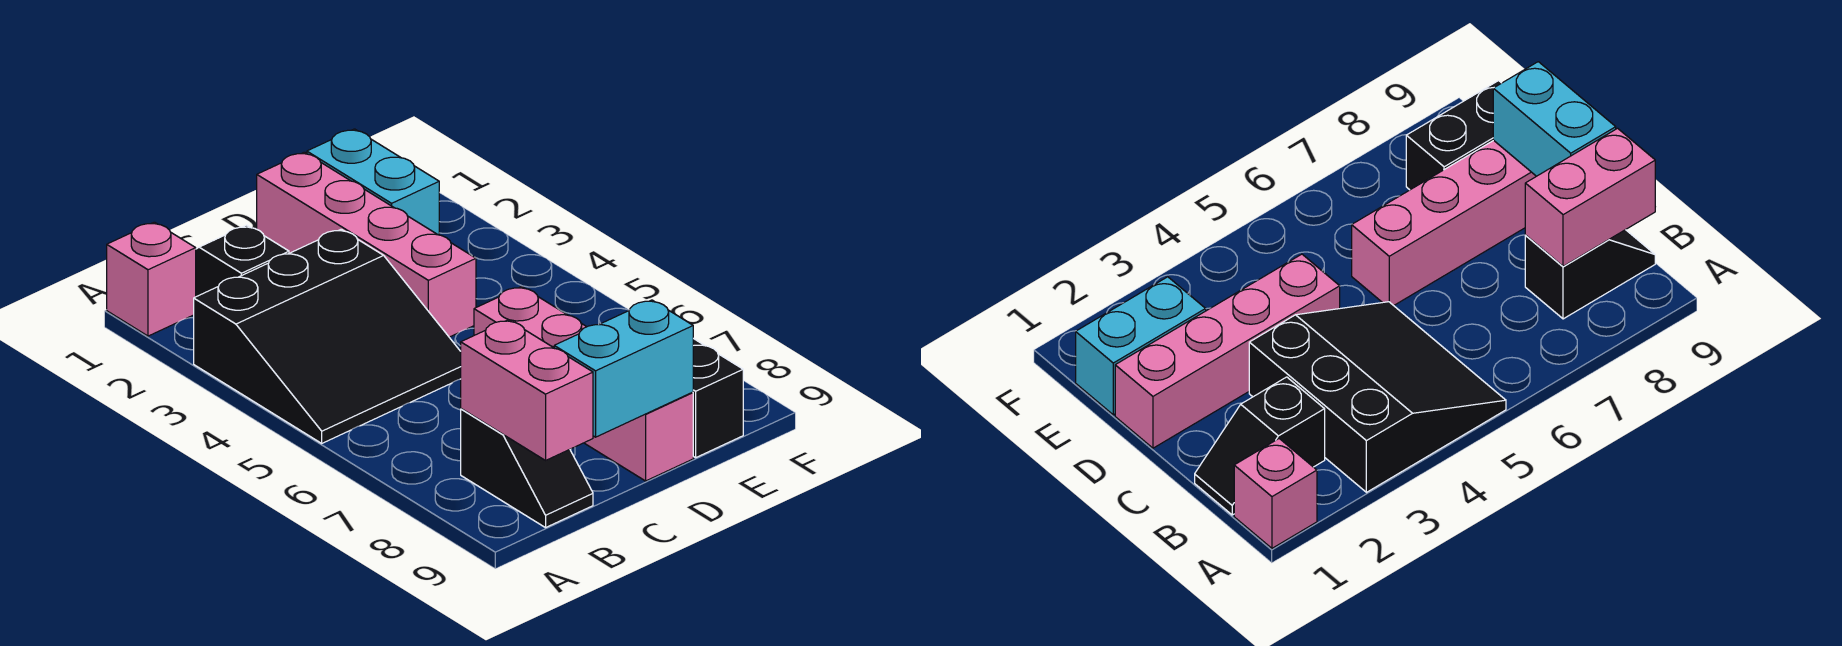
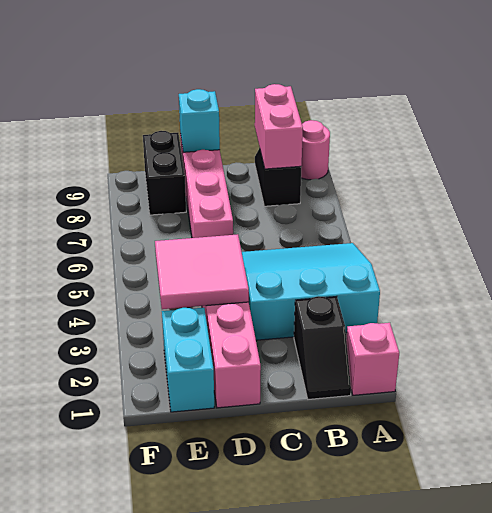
black 3x3 slope [194,229,461,443] -> cyan 3x3 slope [242,243,380,340]
none -> pink 1x1 round brick [301,120,330,180]
cyan 1x2 brick [554,300,693,437] -> cyan 1x1 brick [179,89,220,152]
none -> pink 2x2 tile [155,234,249,309]

